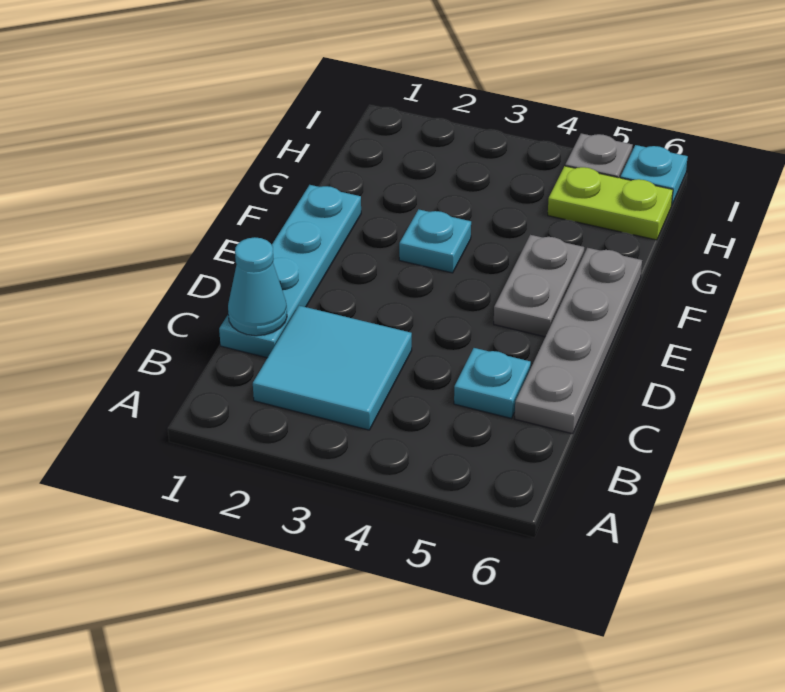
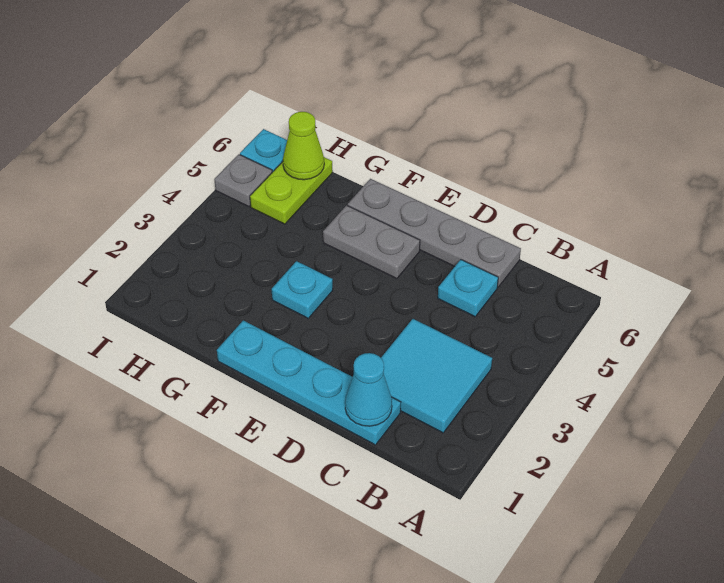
none -> lime 1x1 cone [283,112,324,180]

